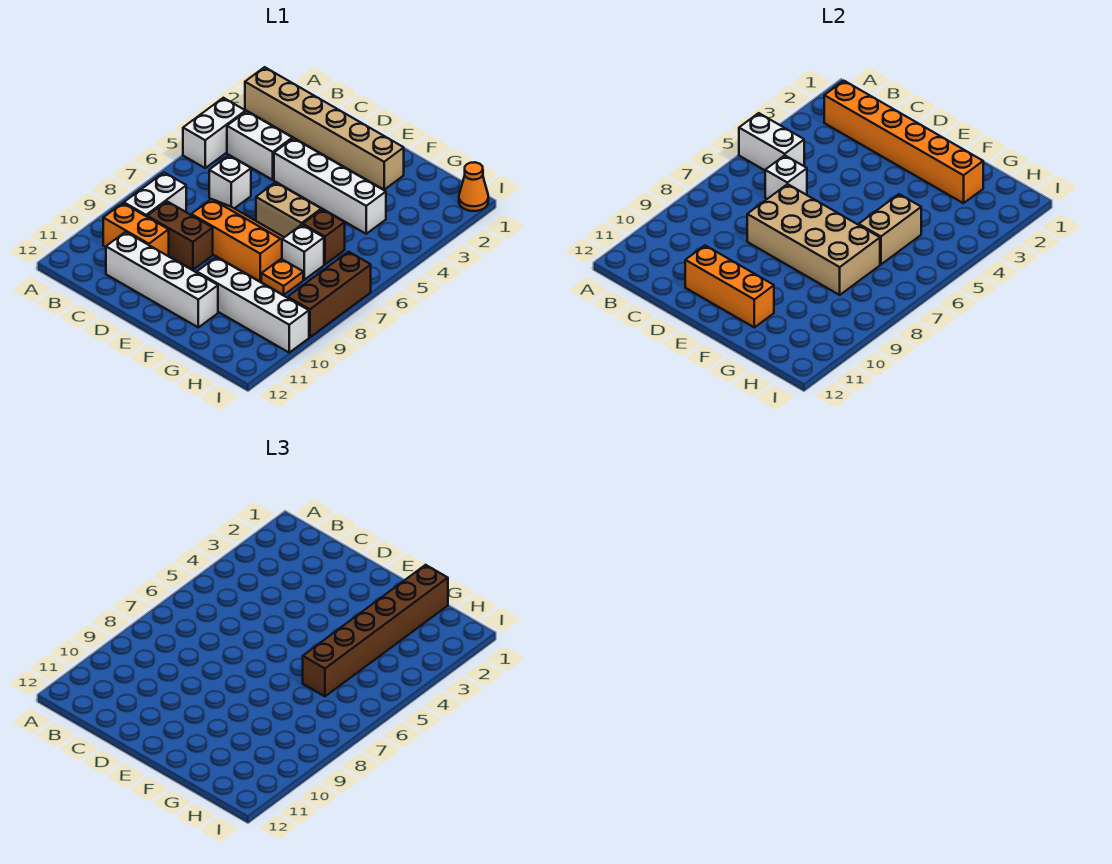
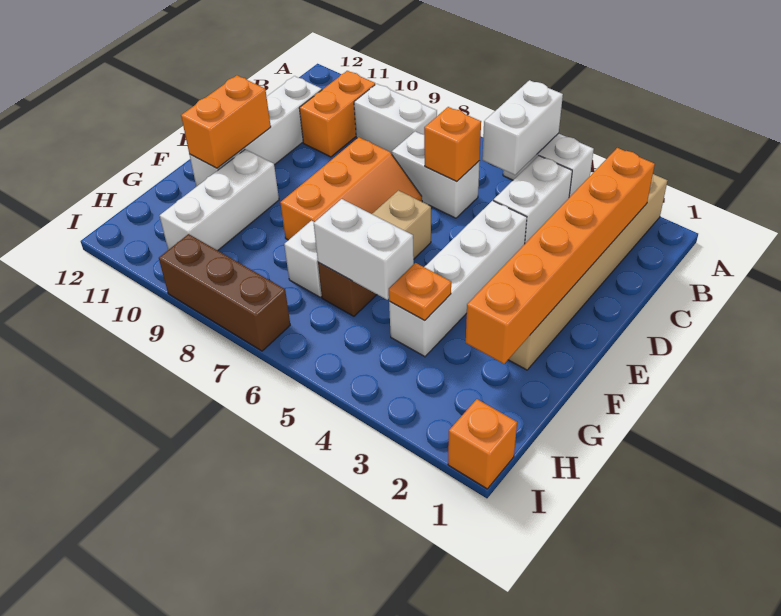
white 1x1 brick [209,155,251,208] -> white 1x2 brick [392,131,480,218]
white 1x1 brick [765,155,807,199] -> orange 1x1 brick [424,107,481,182]
brown 1x2 brick [147,201,213,270] -> none
tan 2x4 brick [747,184,880,295] -> none
orange 1x3 brick [685,246,774,327] -> orange 1x2 brick [181,75,271,168]
white 1x4 brick [197,257,309,352] -> white 1x3 brick [160,149,279,250]
brown 1x6 brick [303,565,448,696] -> none
tan 1x2 brick [859,194,921,264] -> white 1x2 brick [314,199,414,300]
orange 1x1 plate [261,259,303,295] -> orange 1x1 plate moved to [389,263,451,320]
orange 1x1 cone [459,162,488,211] -> orange 1x1 brick [448,399,517,489]

